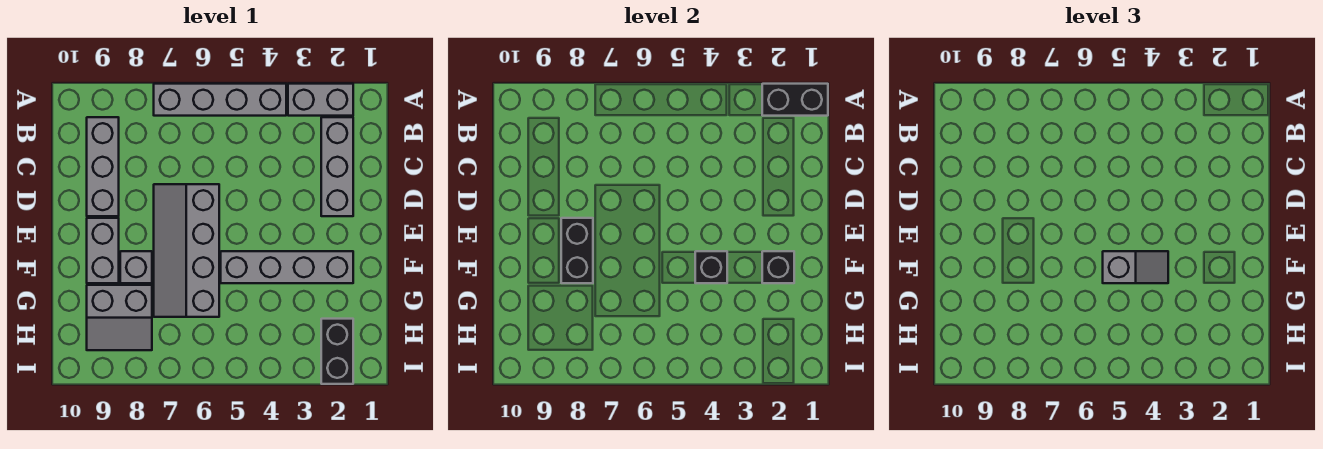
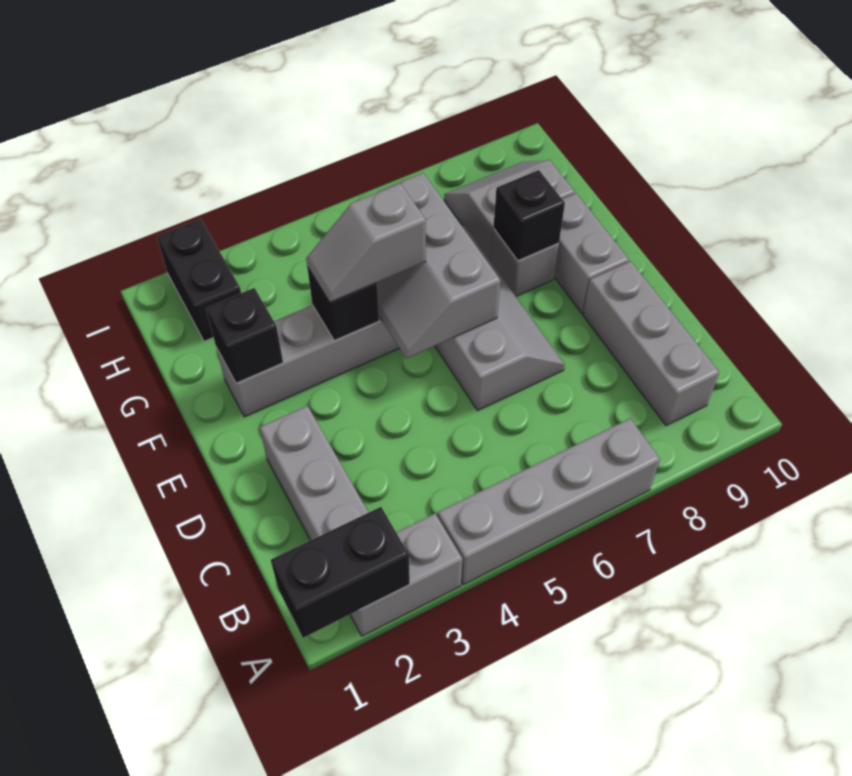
none -> grey 2x3 slope [377,173,500,358]
black 1x2 brick [561,218,593,283] -> black 1x1 brick [493,170,565,261]

